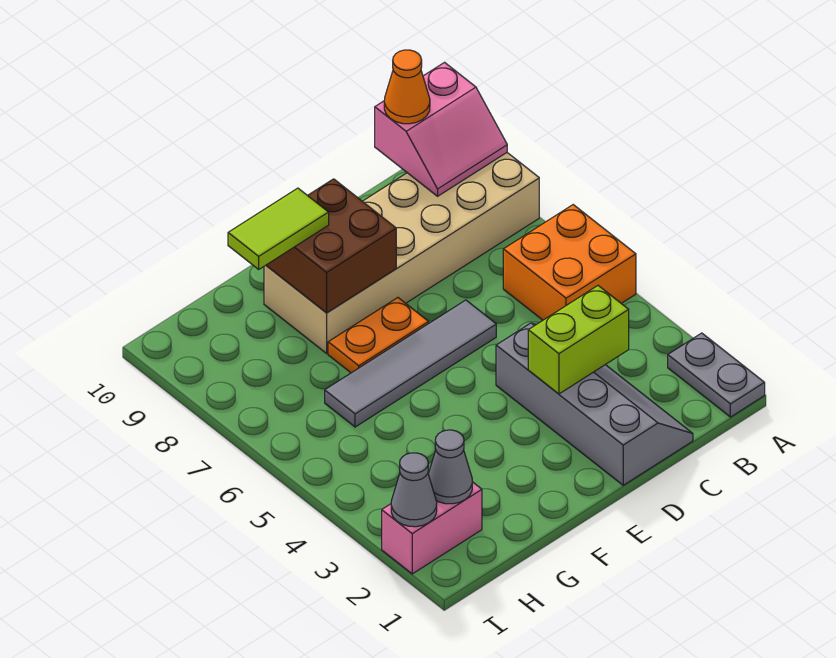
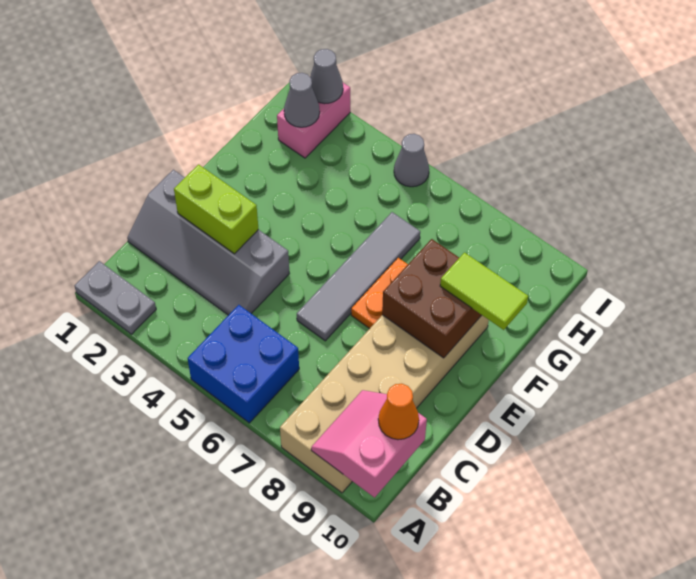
orange 2x2 brick [503,205,636,320] -> blue 2x2 brick [188,305,299,423]
lime 1x2 brick [528,286,629,394] -> lime 1x2 brick turned to [174,164,258,254]
lime 1x2 tile [228,188,329,269] -> lime 1x2 tile turned to [440,253,528,330]
none -> grey 1x1 cone [394,134,429,187]

